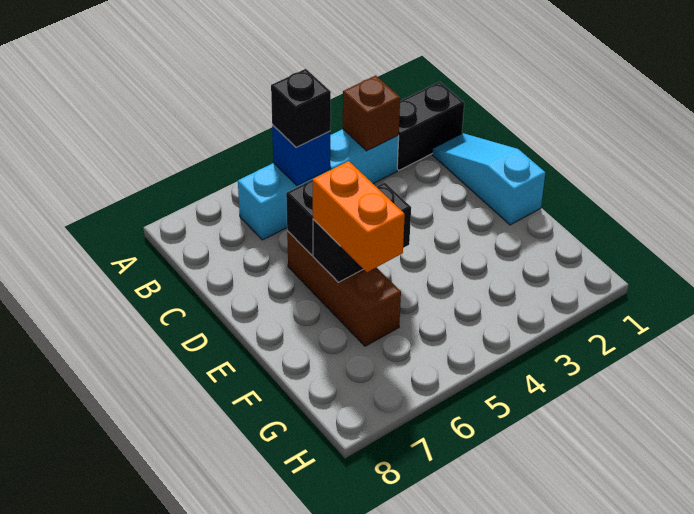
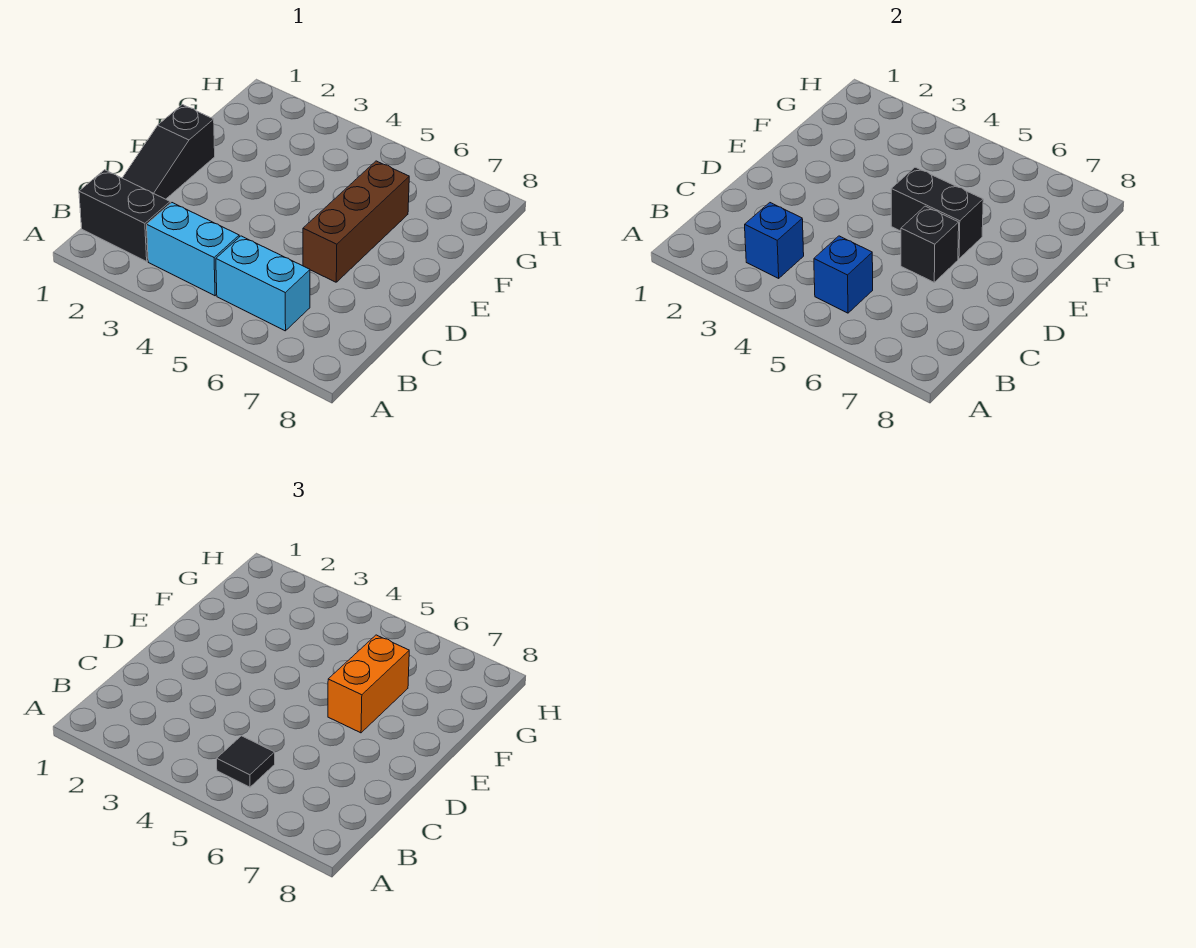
brown 1x1 brick [343,75,400,151] -> blue 1x1 brick [745,203,804,278]
black 1x1 brick [271,69,331,147] -> black 1x1 tile [217,736,275,787]
cyan 1x3 slope [432,133,545,225] -> black 1x3 slope [123,105,215,199]

